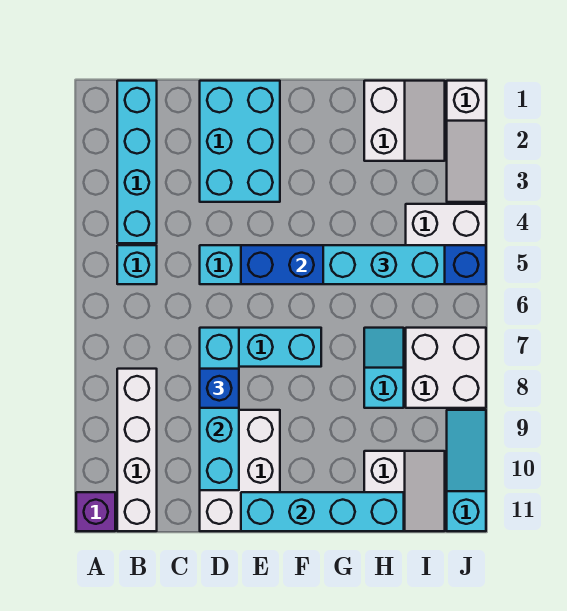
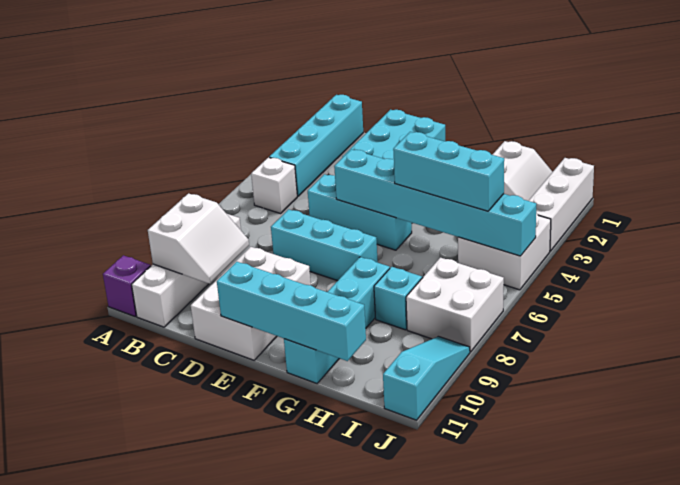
cyan 1x1 brick [117,245,157,284] -> white 1x1 brick [251,157,297,214]
cyan 1x4 brick [200,328,239,490] -> cyan 1x4 brick moved to [284,257,390,383]
blue 1x1 brick [200,369,239,408] -> none
blue 1x6 brick [241,245,486,284] -> cyan 1x6 brick [334,149,536,256]
white 2x2 slope [364,451,445,531] -> white 2x2 slope moved to [148,193,249,284]
white 1x3 slope [447,81,486,202] -> white 1x3 brick [529,158,594,251]

